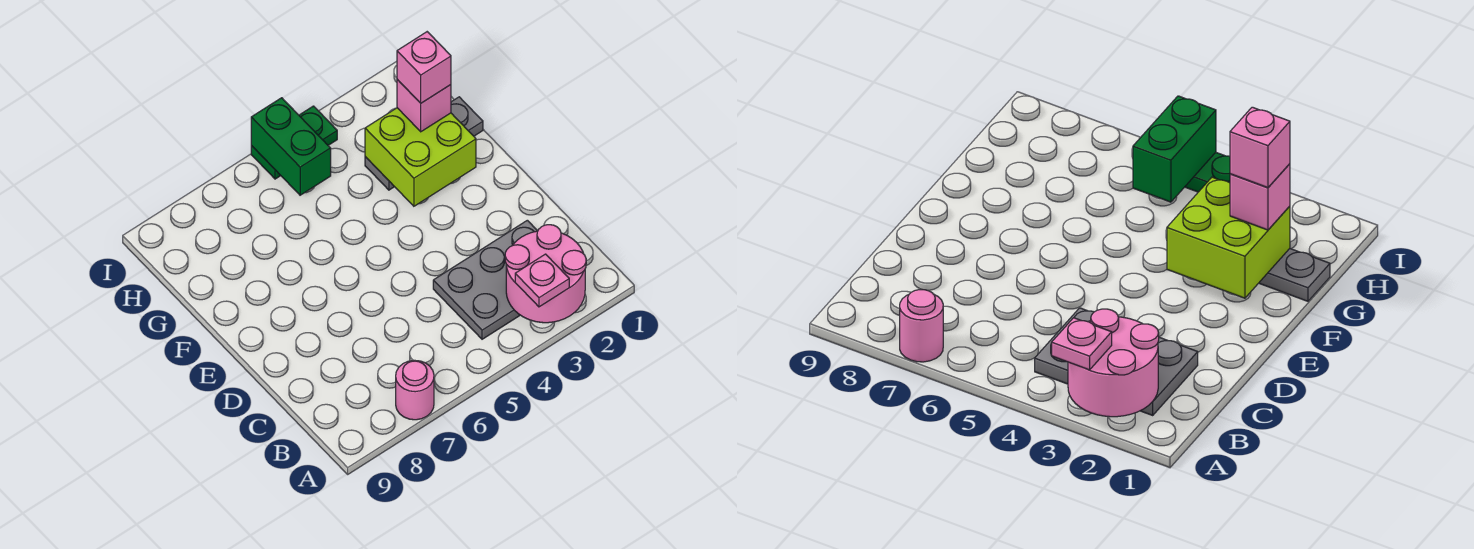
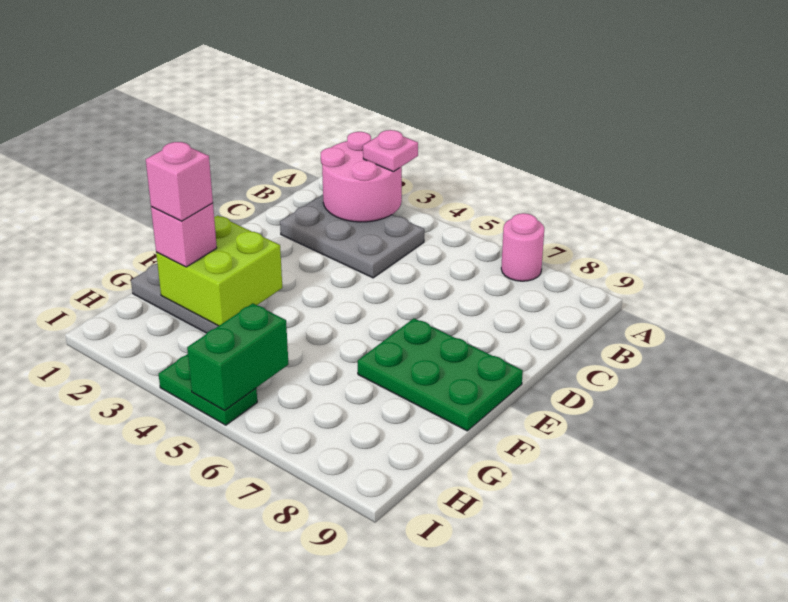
none -> green 2x3 plate [358,318,523,431]

